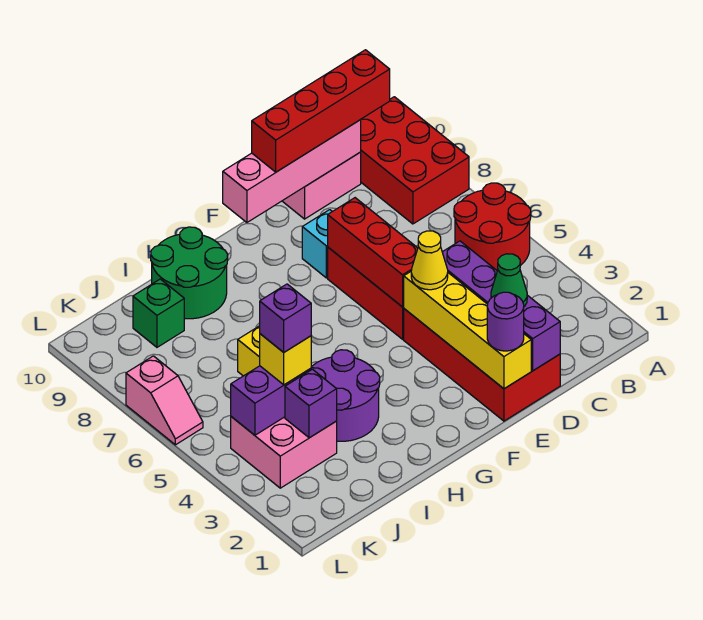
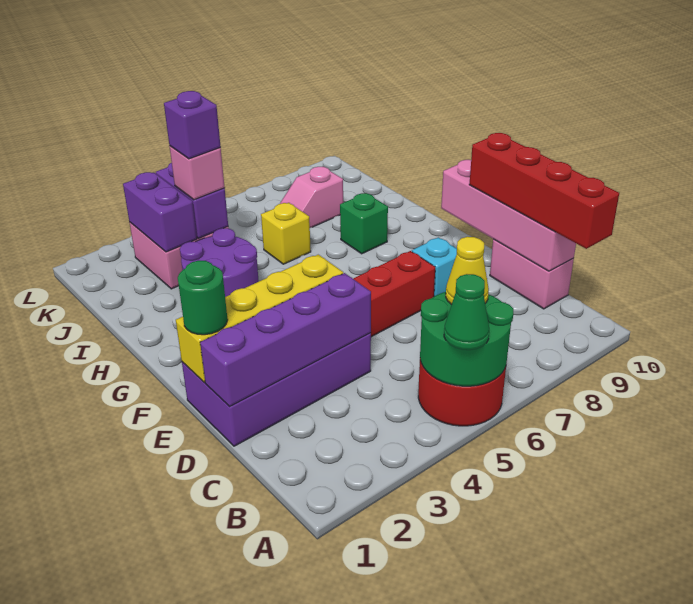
red 2x3 brick [361,97,469,224] -> none
red 2x4 brick [404,309,560,421] -> purple 2x4 brick [182,333,371,446]
green 1x1 cone [491,254,527,307] -> green 1x1 cone moved to [444,274,489,350]
purple 1x1 round brick [487,292,524,351] -> green 1x1 round brick [178,261,228,335]
yellow 1x1 cone [411,231,448,290] -> yellow 1x1 cone moved to [446,237,489,305]
red 1x3 brick [328,198,418,307] -> none
green 2x2 round brick [151,227,228,319] -> green 2x2 round brick moved to [420,292,513,386]
purple 1x1 brick [285,369,337,438] -> purple 1x2 brick [123,172,197,252]
yellow 1x1 brick [260,334,311,385] -> pink 1x1 brick [170,146,225,200]
green 1x1 brick [133,279,184,347] -> green 1x1 brick moved to [340,193,388,254]
pink 1x2 slope [126,356,203,445] -> pink 1x2 slope moved to [280,167,343,228]

